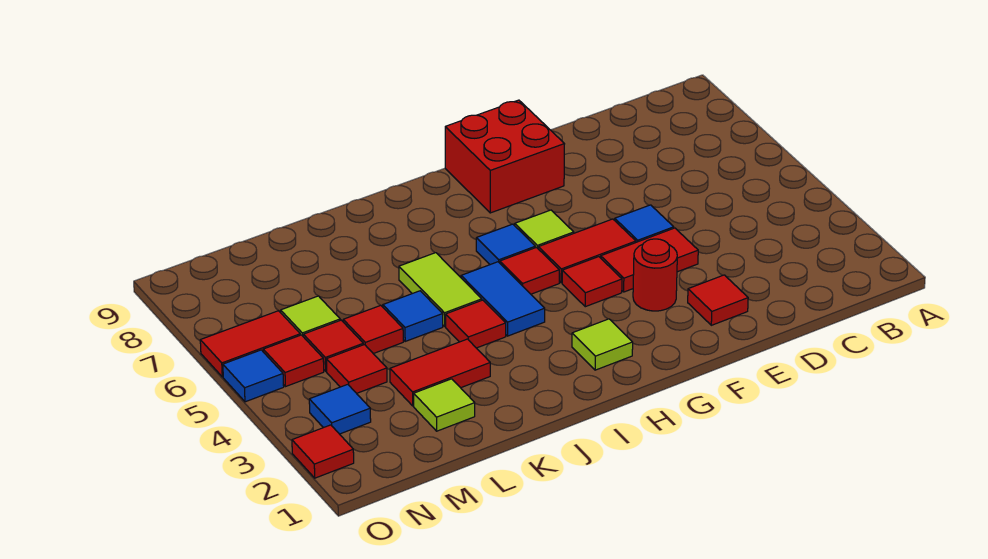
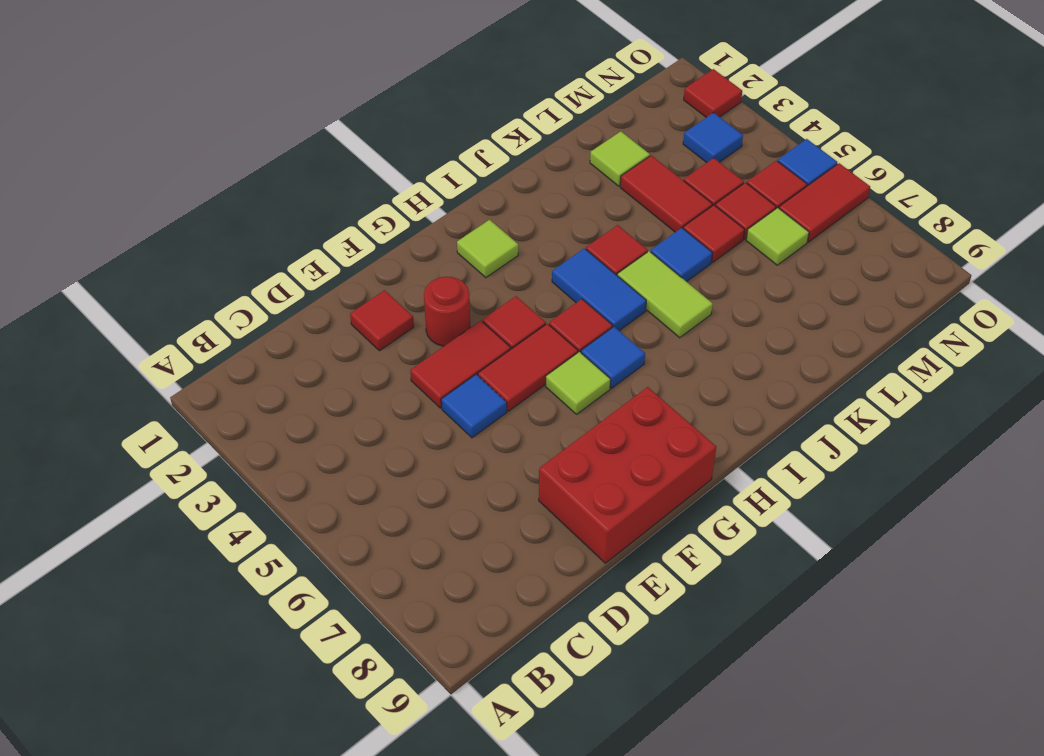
red 2x2 brick [445,100,564,213] -> red 2x3 brick [539,387,716,563]
red 1x2 tile [390,339,490,406] -> red 1x2 tile turned to [620,155,712,232]

